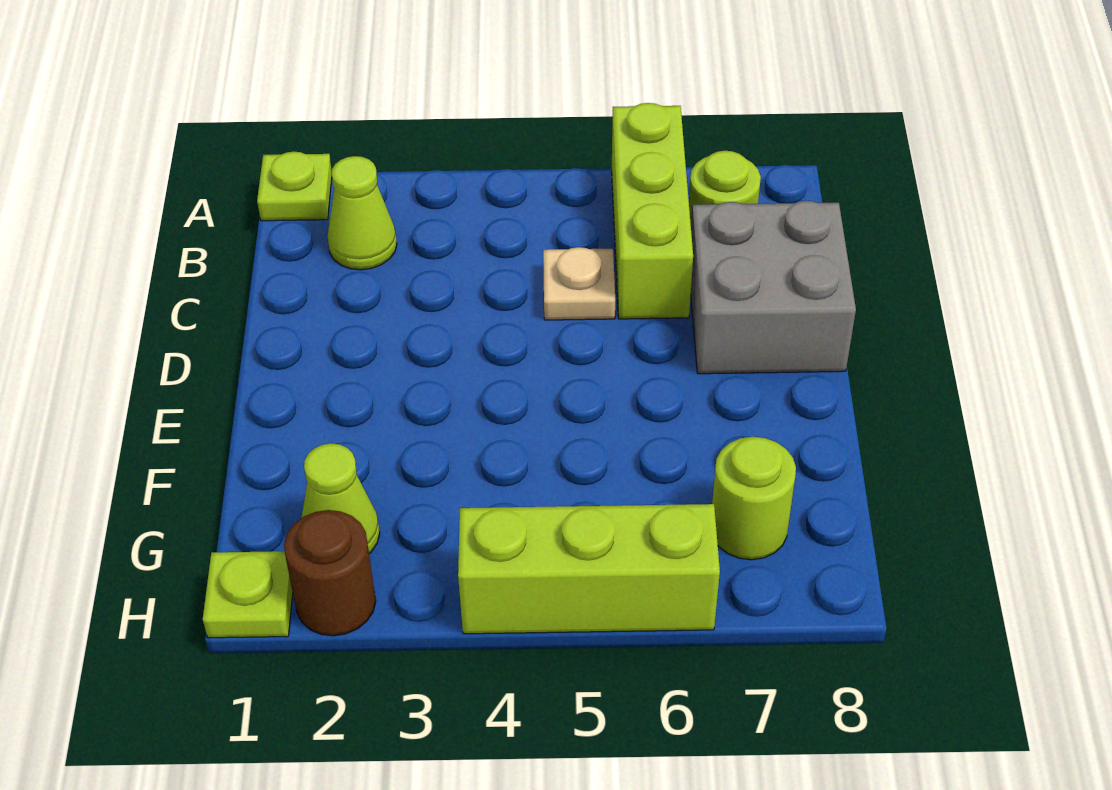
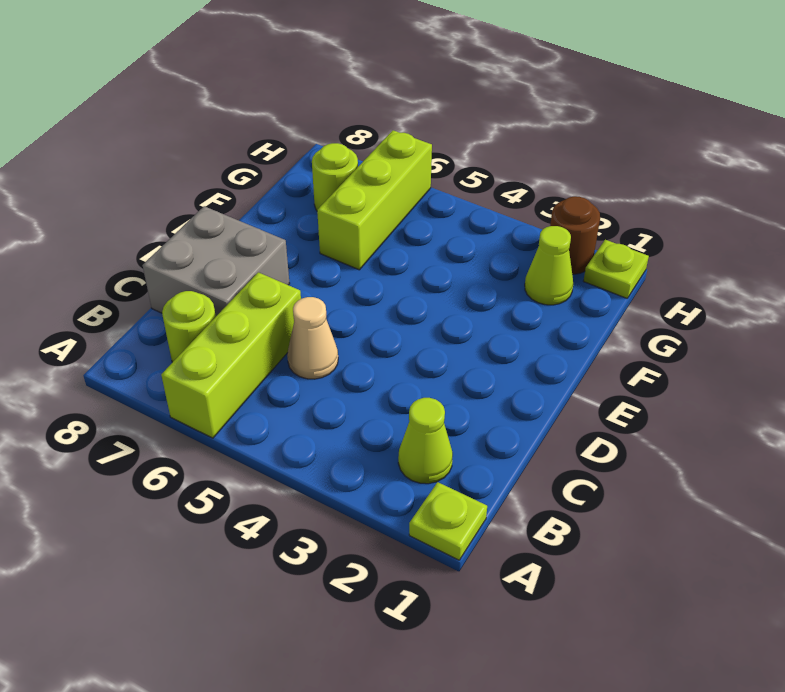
tan 1x1 plate [543,247,615,320] -> tan 1x1 cone [287,297,338,379]
lime 1x3 brick [458,504,720,634] -> lime 1x3 brick turned to [317,130,432,270]

